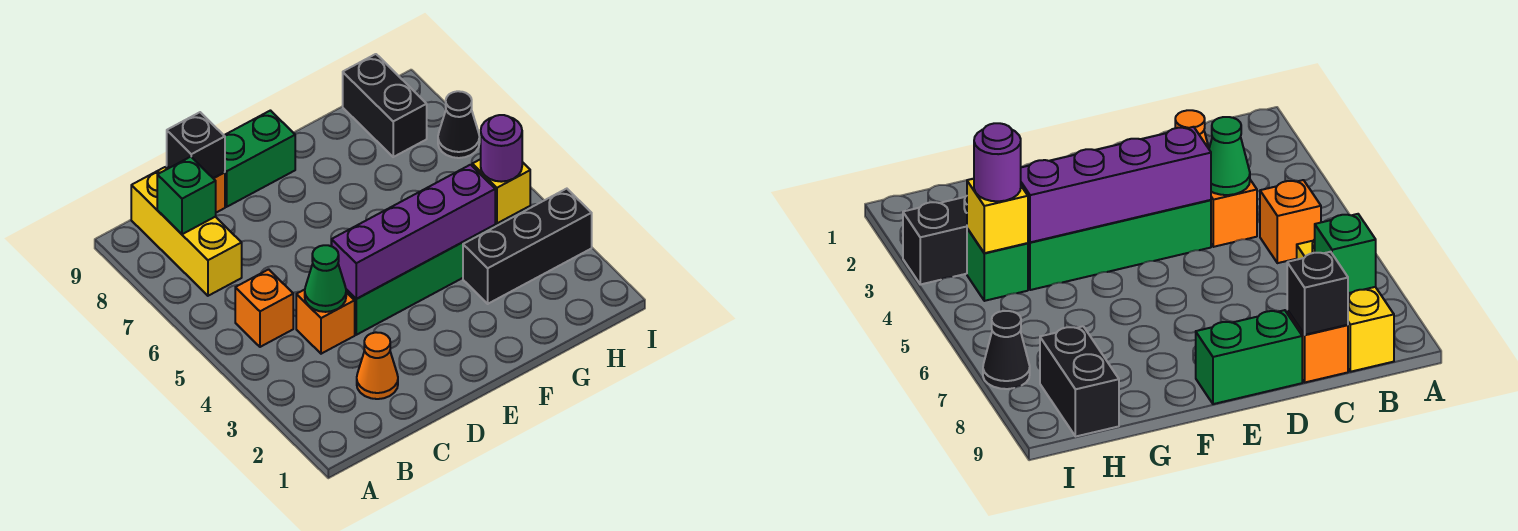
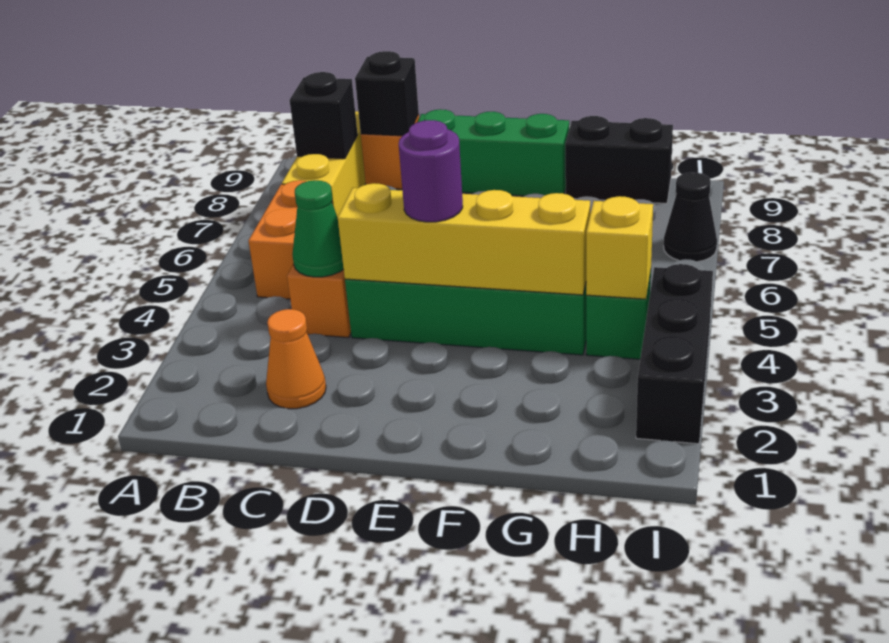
orange 1x1 brick [235,269,293,347] -> orange 1x2 brick [249,180,333,299]
green 1x1 brick [157,157,216,234] -> black 1x1 brick [290,72,358,159]
purple 1x4 brick [332,165,495,299] -> yellow 1x4 brick [338,183,591,295]
green 1x2 brick [224,111,295,207] -> green 1x3 brick [418,109,569,196]
black 1x3 brick [463,189,592,304] -> black 1x3 brick turned to [636,264,713,444]
purple 1x1 round brick [481,115,522,182] -> purple 1x1 round brick moved to [399,120,463,222]
black 1x2 brick [343,54,427,157] -> black 1x2 brick turned to [565,116,673,204]

